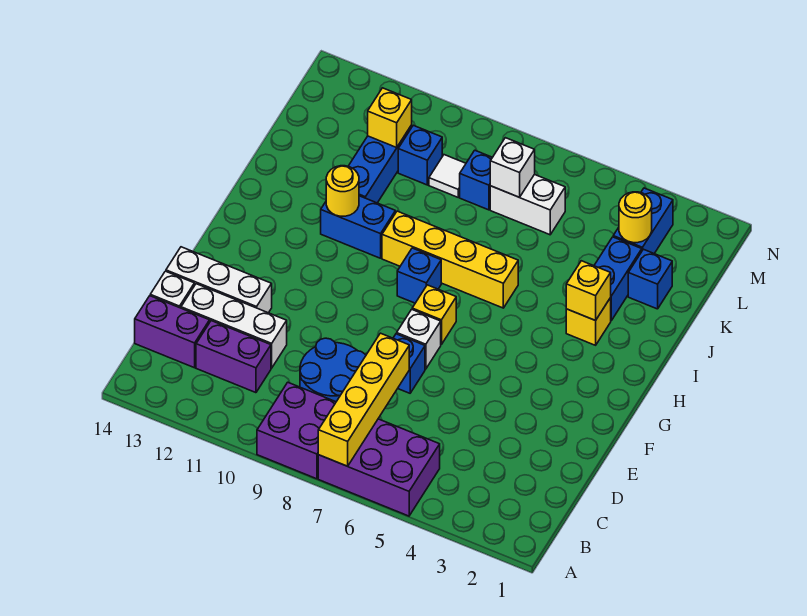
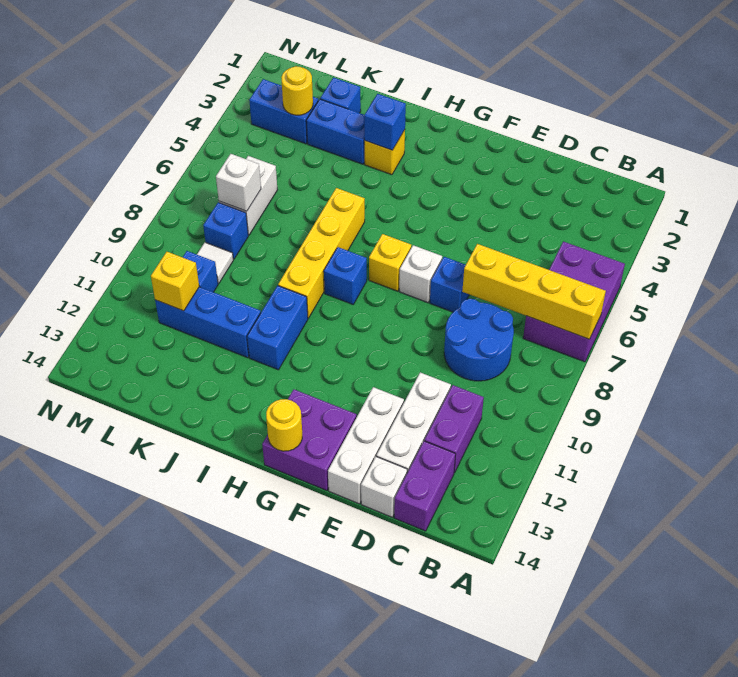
purple 2x2 brick [257,382,336,479] -> purple 2x2 brick moved to [262,389,357,490]
yellow 1x1 brick [566,261,611,321] -> blue 1x1 brick [364,94,406,150]
yellow 1x1 round brick [326,166,359,216] -> yellow 1x1 round brick moved to [266,399,302,451]

